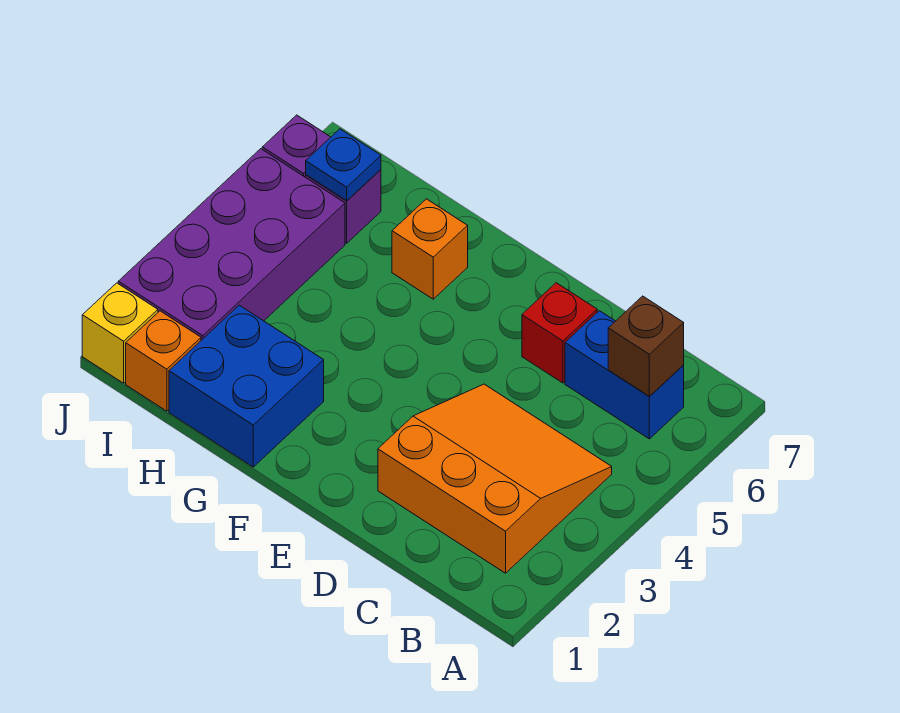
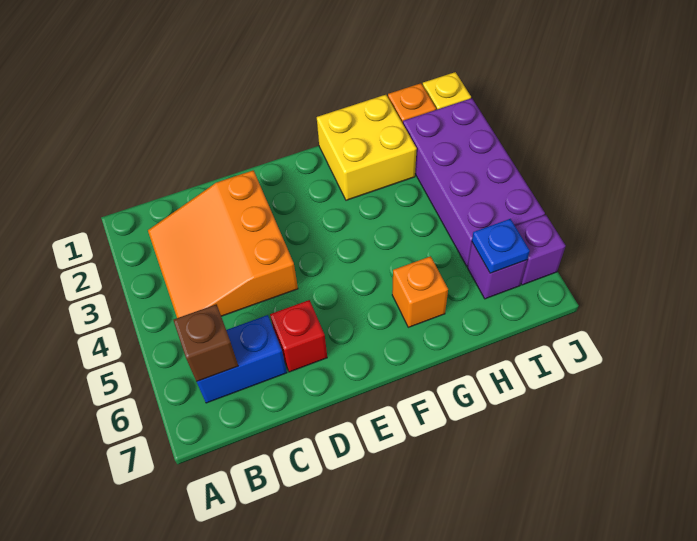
orange 3x3 slope [378,384,612,573] -> orange 3x3 slope turned to [148,170,298,318]
blue 2x2 brick [169,305,324,467] -> yellow 2x2 brick [317,95,417,200]

